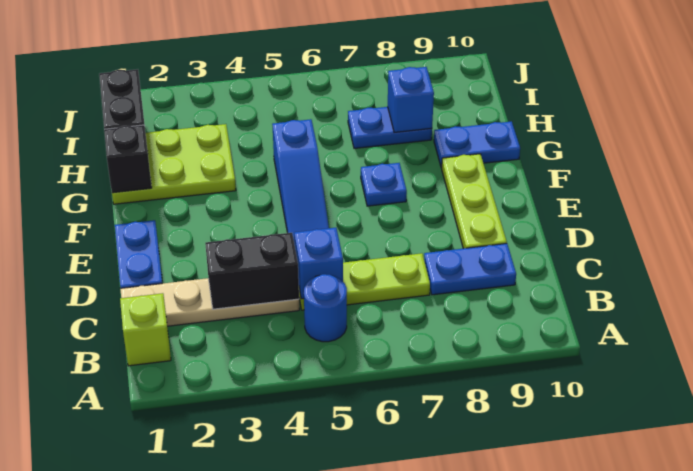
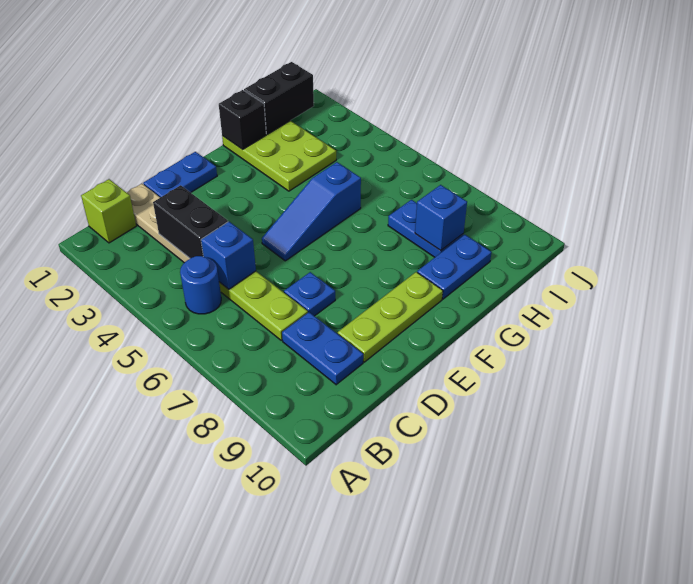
blue 1x1 plate [361,163,407,206] -> blue 1x1 plate moved to [284,272,335,316]
blue 1x2 plate [434,121,520,168] -> blue 1x2 plate turned to [417,235,491,299]

